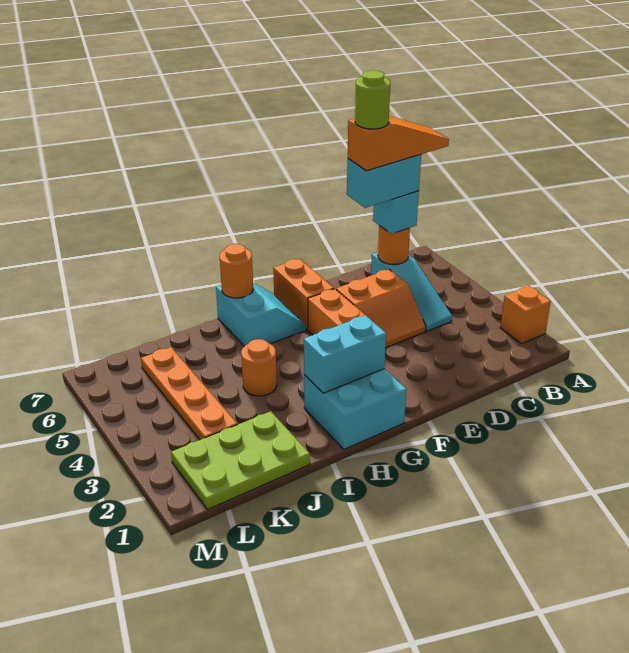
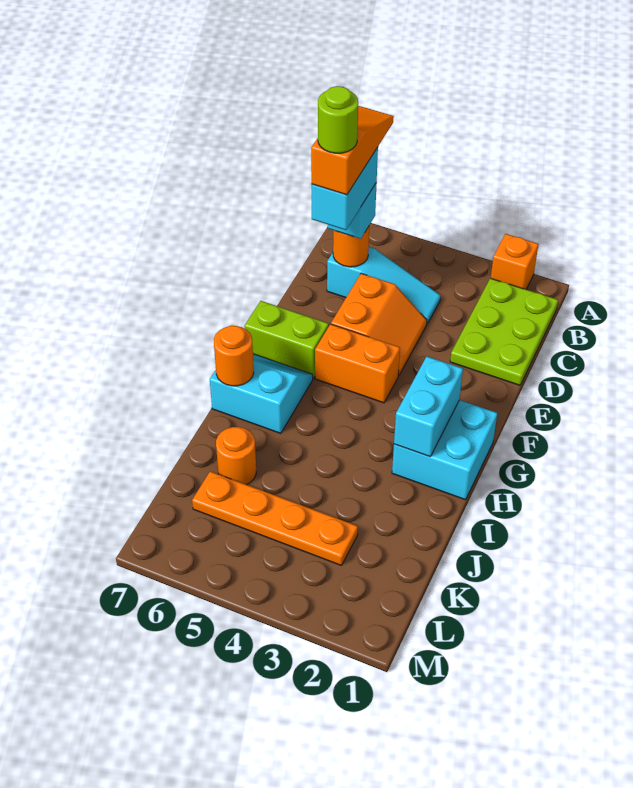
orange 1x2 brick [273,259,334,330] -> lime 1x2 brick [245,301,329,378]
orange 1x1 round brick [241,339,277,396] -> orange 1x1 round brick moved to [216,427,256,485]
lime 2x3 plate [171,411,310,509] -> lime 2x3 plate moved to [450,278,558,385]

